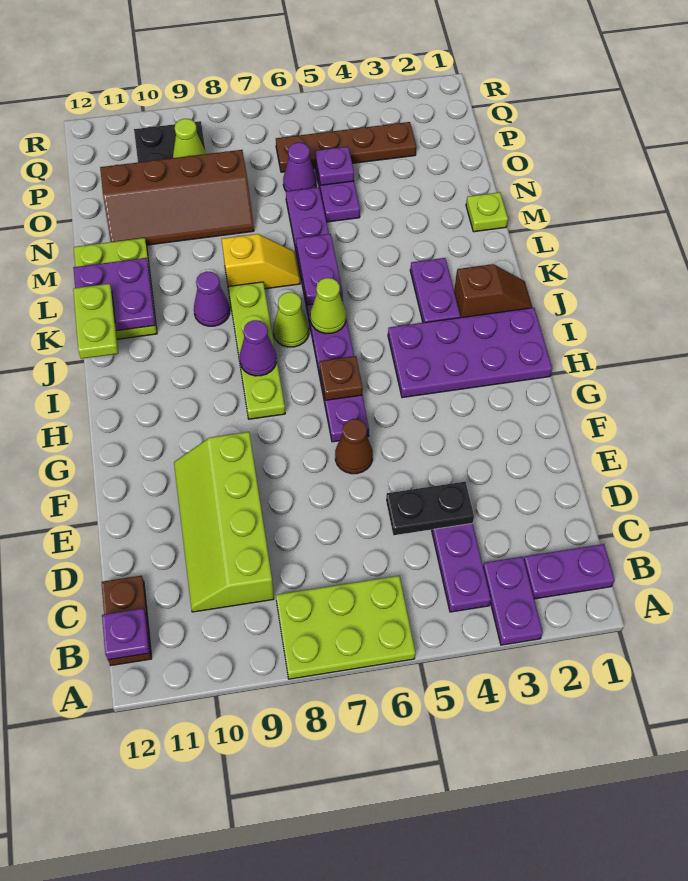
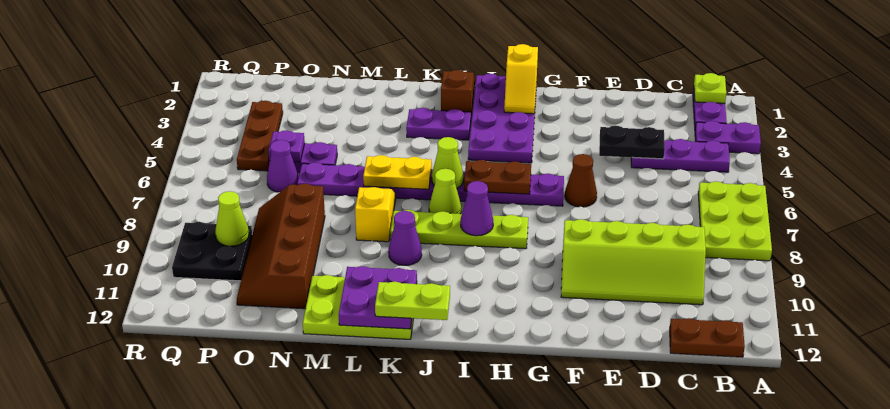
purple 1x1 plate [102,609,150,660] -> none
black 1x2 plate [386,482,474,535] -> black 1x2 plate turned to [599,126,665,159]
none -> yellow 1x2 slope [504,44,538,114]
brown 1x1 plate [319,356,363,400] -> brown 1x2 plate [464,160,531,194]
purple 1x2 plate [296,234,343,305] -> yellow 1x2 plate [363,155,432,189]
lime 1x1 plate [466,192,508,232] -> lime 1x1 plate moved to [694,73,726,103]
brown 2x4 slope [100,150,254,245] -> brown 2x4 slope turned to [237,184,325,309]
brown 1x4 plate [276,122,416,172] -> brown 1x3 plate [237,101,283,171]

